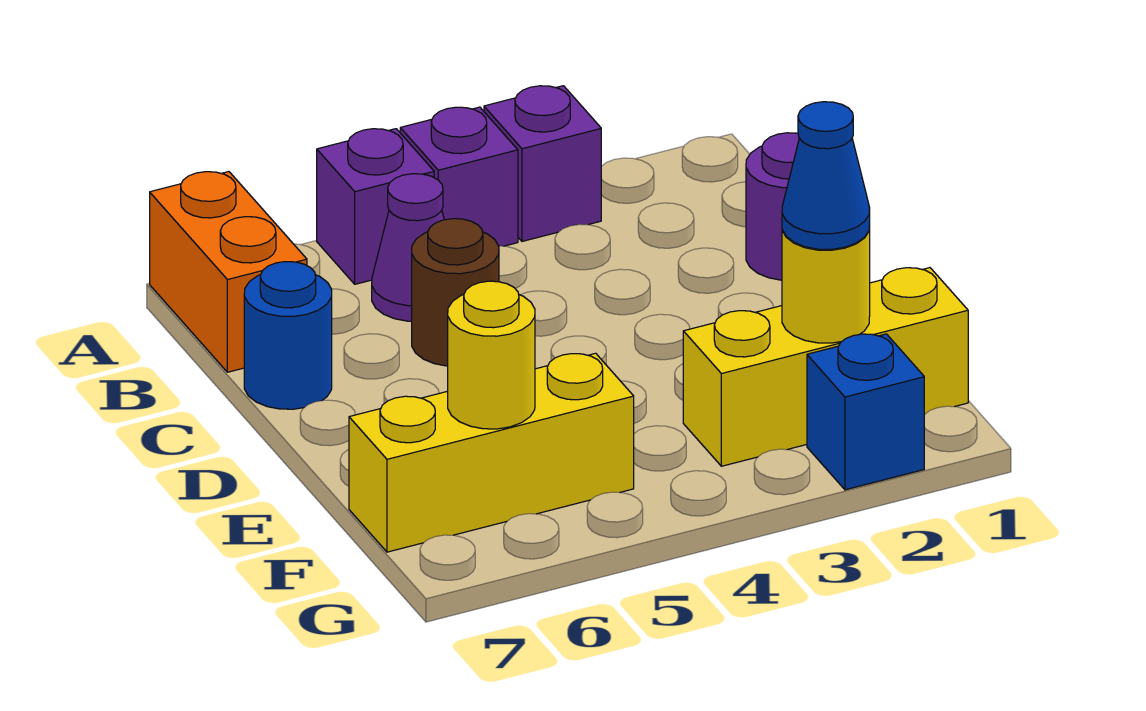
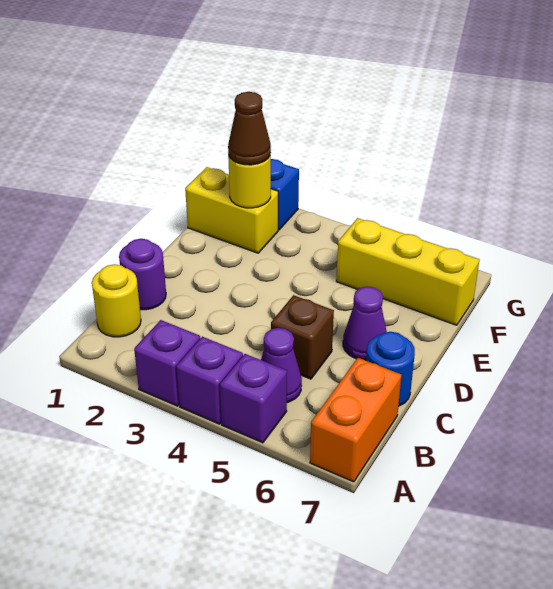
brown 1x1 round brick [412,219,499,366] -> brown 1x1 brick [271,295,334,379]
none -> purple 1x1 cone [343,287,387,360]
yellow 1x3 brick [683,268,968,466] -> yellow 1x2 brick [185,167,278,253]
blue 1x1 cone [782,102,870,249] -> brown 1x1 cone [228,92,271,165]
yellow 1x1 round brick [448,281,535,429] -> yellow 1x1 round brick moved to [92,264,141,337]

